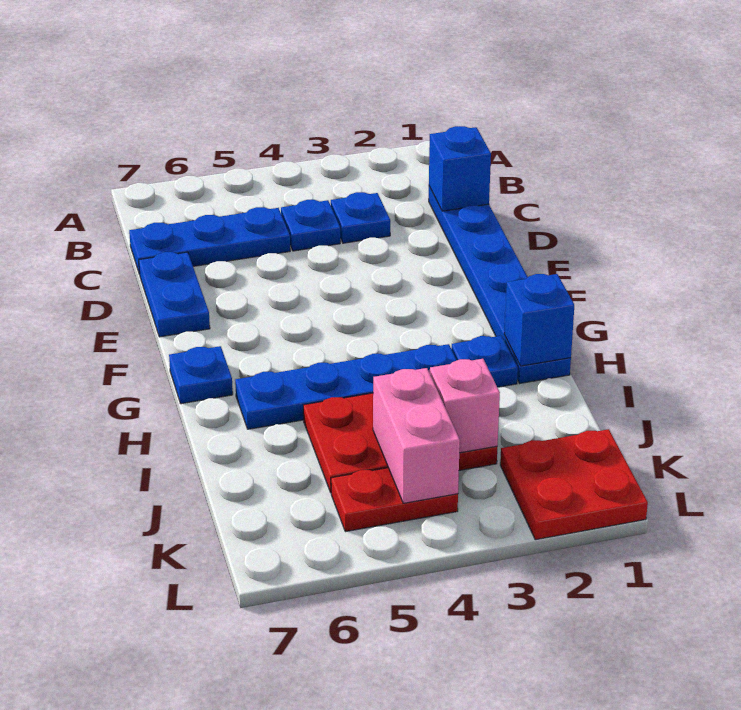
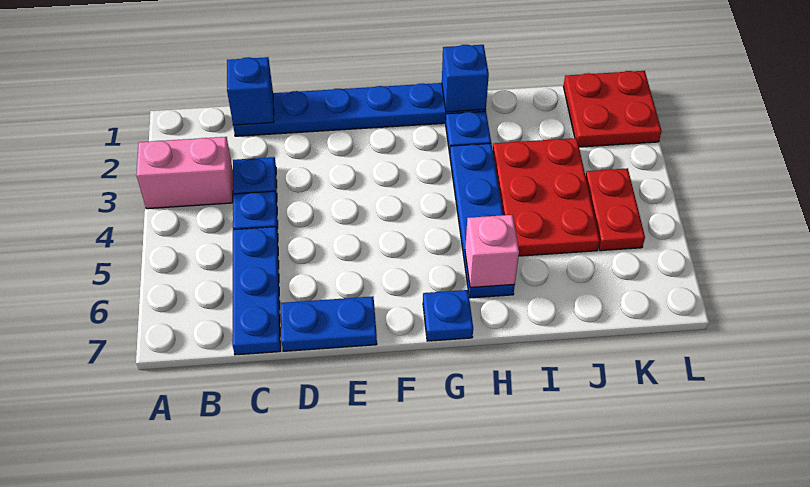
pink 1x1 brick [430,359,500,453] -> pink 1x1 brick moved to [465,215,519,288]
pink 1x2 brick [373,368,460,503] -> pink 1x2 brick moved to [136,137,233,209]

